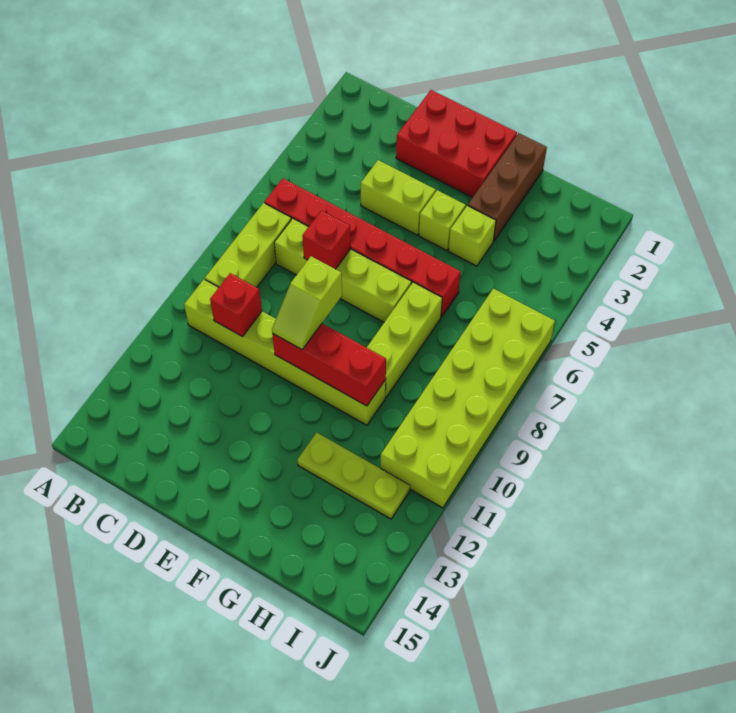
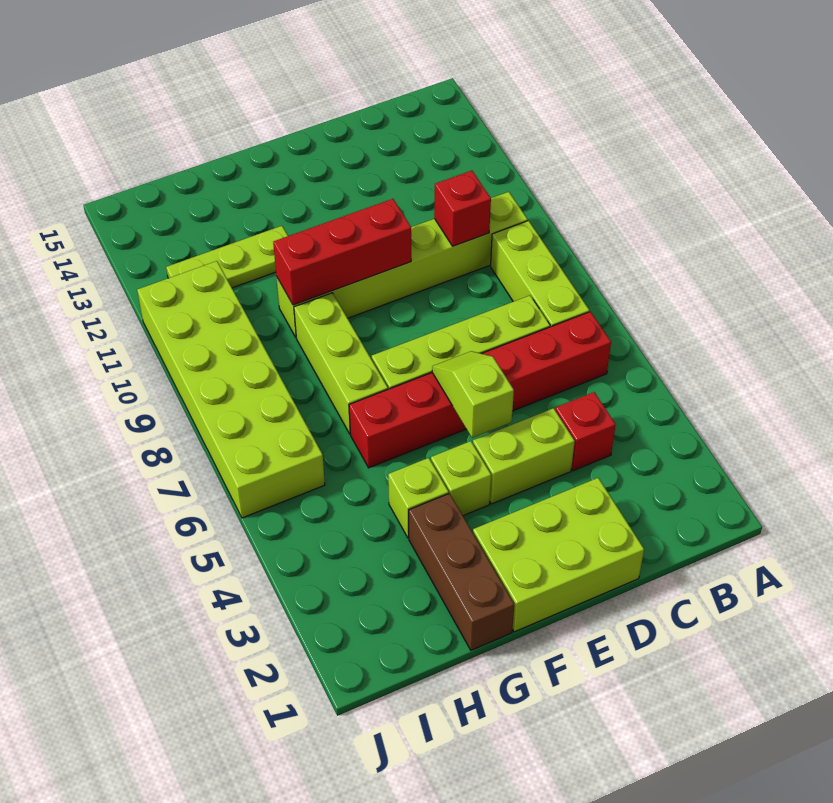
red 2x3 brick [396,90,517,197] -> lime 2x3 brick [473,478,644,632]
red 1x1 brick [302,211,351,269] -> red 1x1 brick moved to [555,392,616,471]
lime 1x2 slope [272,256,342,349] -> lime 1x2 slope moved to [432,351,514,438]

